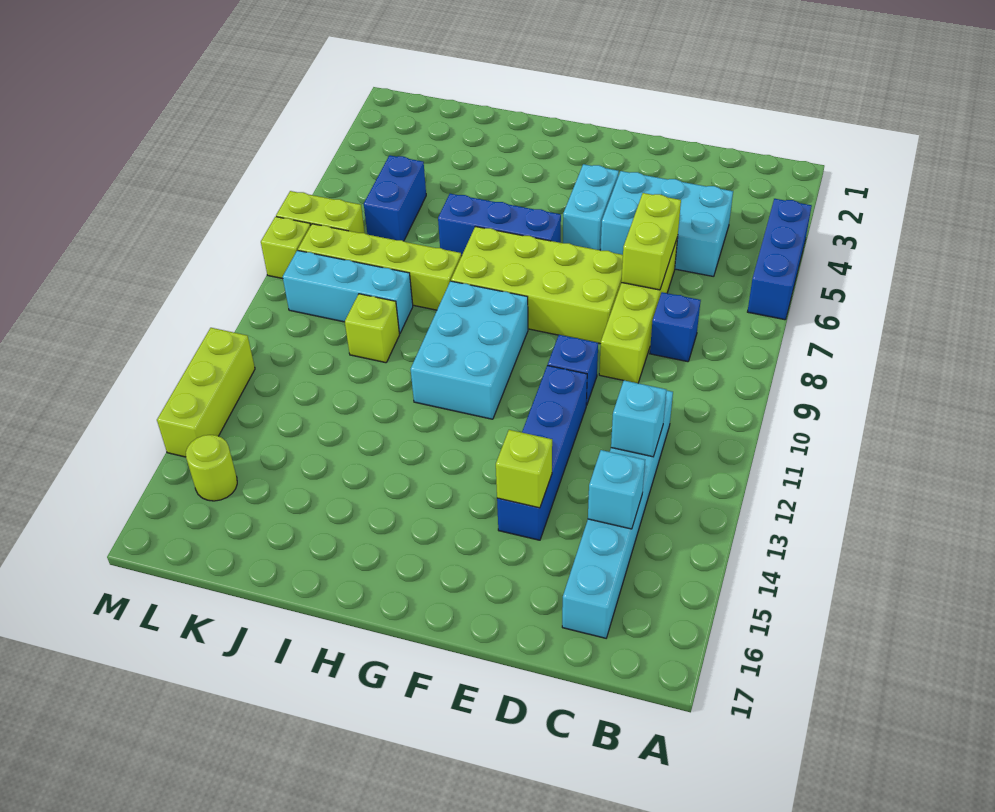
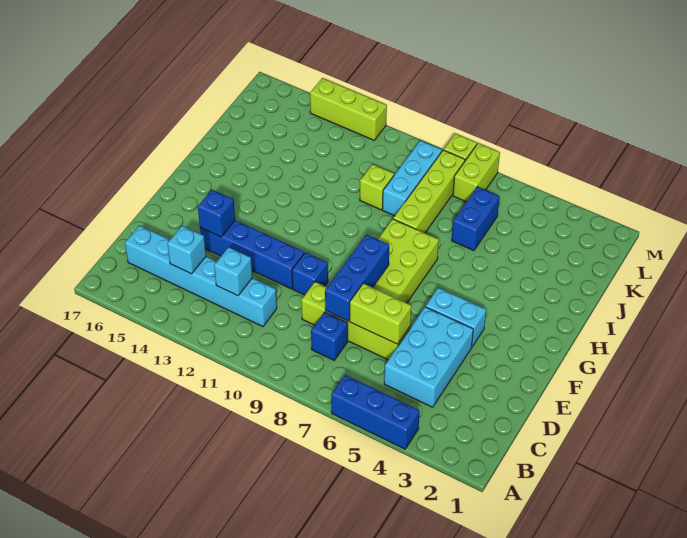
lime 1x1 brick [496,430,552,508] -> blue 1x1 brick [198,190,235,237]
blue 1x3 brick [438,194,561,256] -> blue 1x3 brick moved to [325,235,389,321]
cyan 2x3 brick [411,281,528,419] -> none
blue 1x2 brick [364,155,426,241] -> blue 1x2 brick turned to [452,187,500,251]
lime 1x1 round brick [186,435,237,501] -> none

